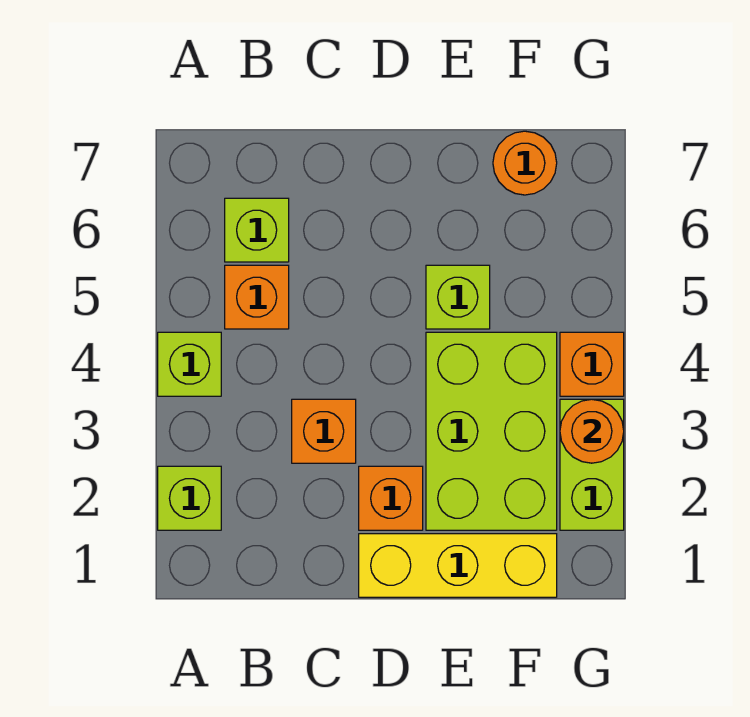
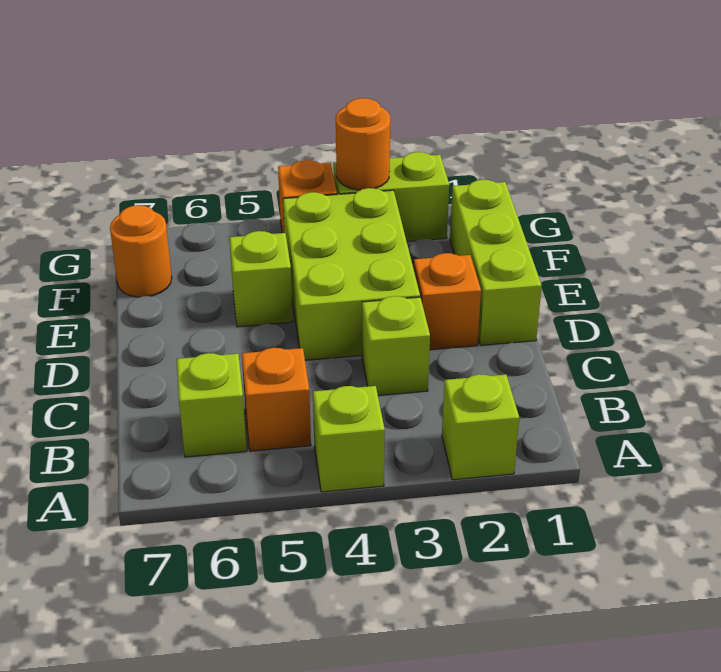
orange 1x1 brick [292,399,356,463] -> lime 1x1 brick [362,296,430,396]
yellow 1x3 brick [359,534,557,597] -> lime 1x3 brick [450,180,542,345]
lime 2x3 brick [426,332,557,530] -> lime 2x3 brick turned to [283,188,420,360]

